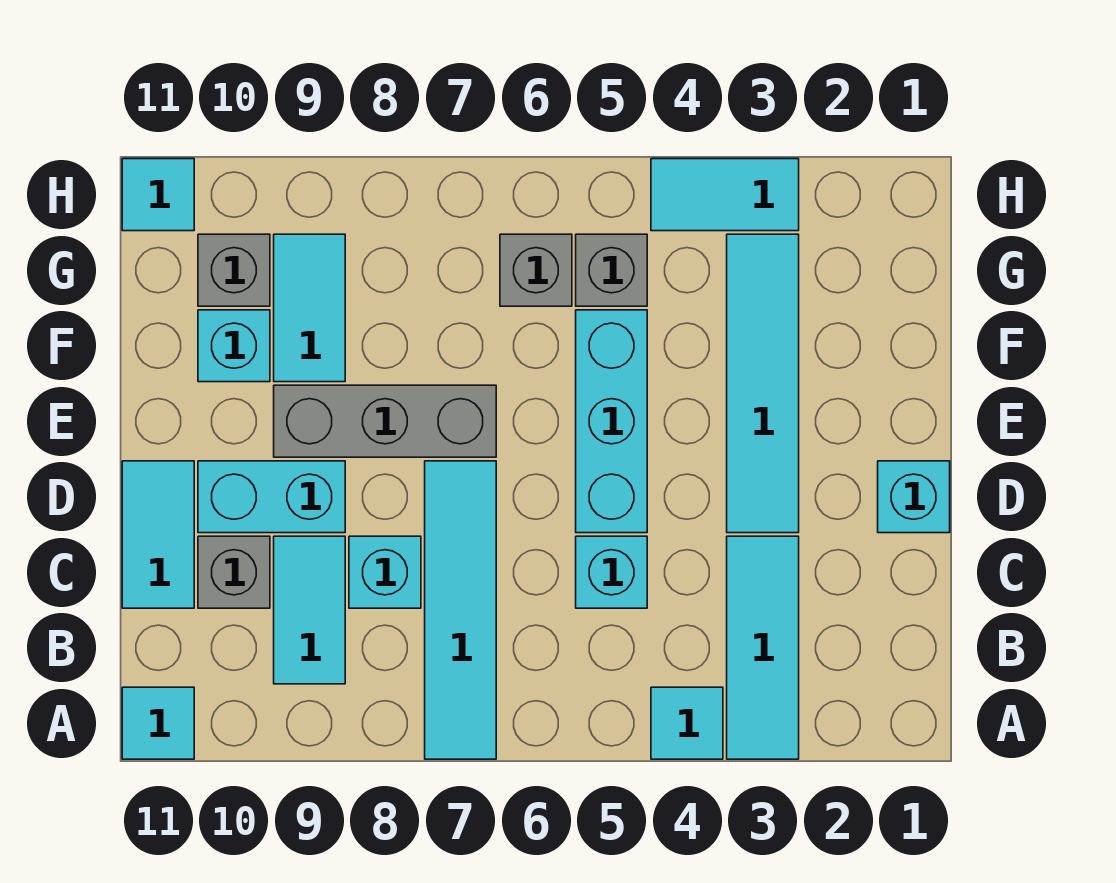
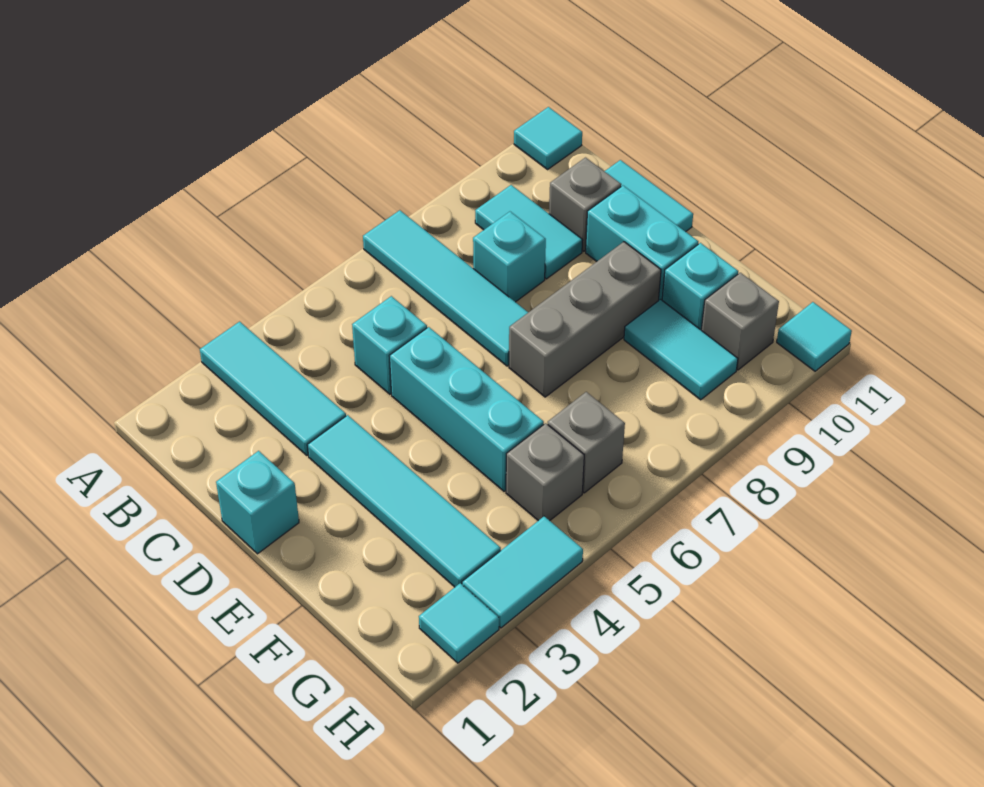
cyan 1x1 tile [651,687,723,759] -> cyan 1x1 tile moved to [419,583,499,663]
cyan 1x2 brick [198,461,345,533] -> cyan 1x2 brick turned to [586,186,698,301]

